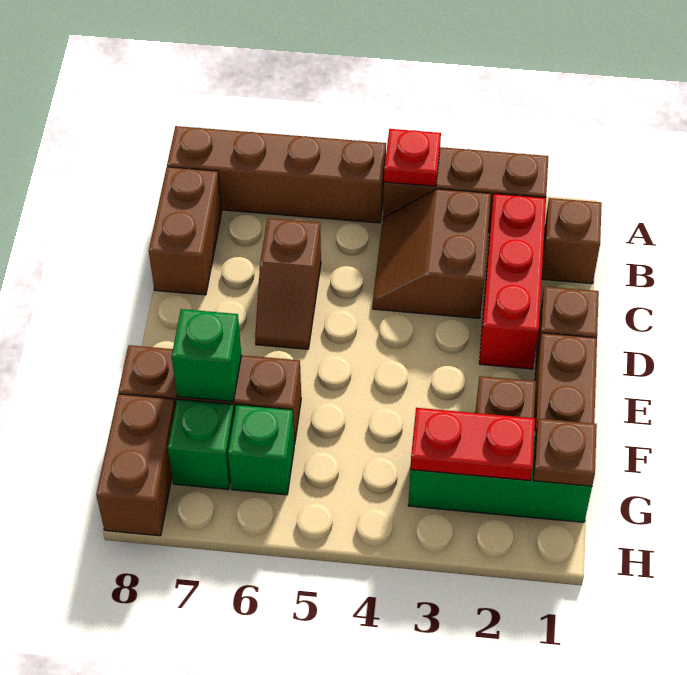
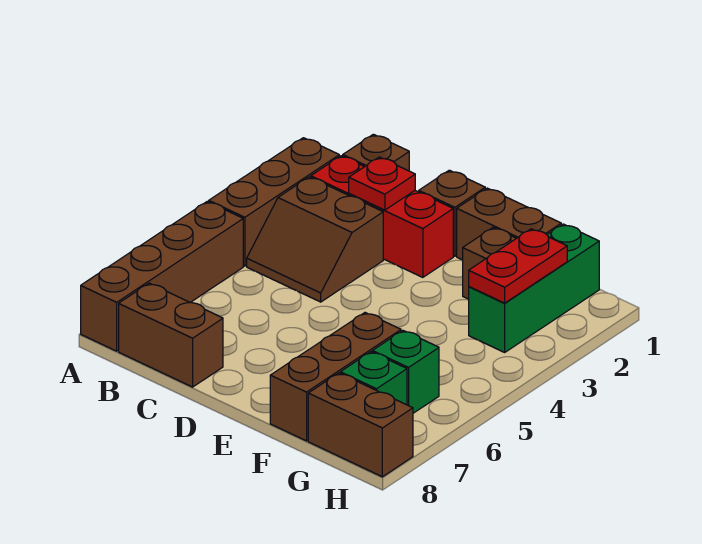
red 1x1 plate [384,129,441,186] -> red 1x1 plate moved to [349,157,415,210]
brown 1x2 slope [255,218,321,349] -> none
green 1x1 brick [172,309,242,401] -> none
brown 1x1 plate [533,419,597,486] -> none

